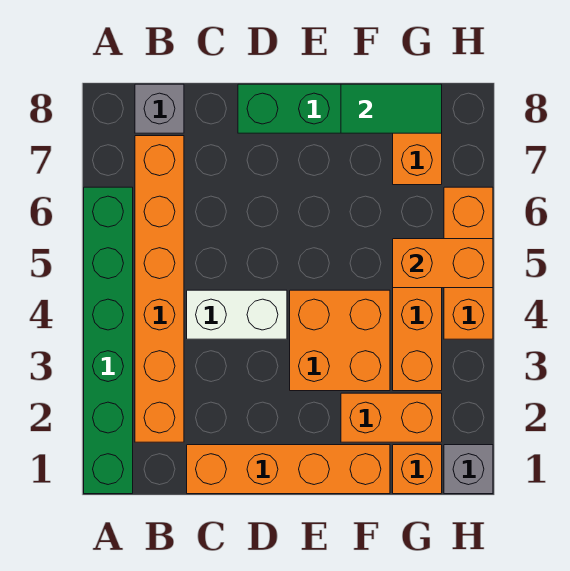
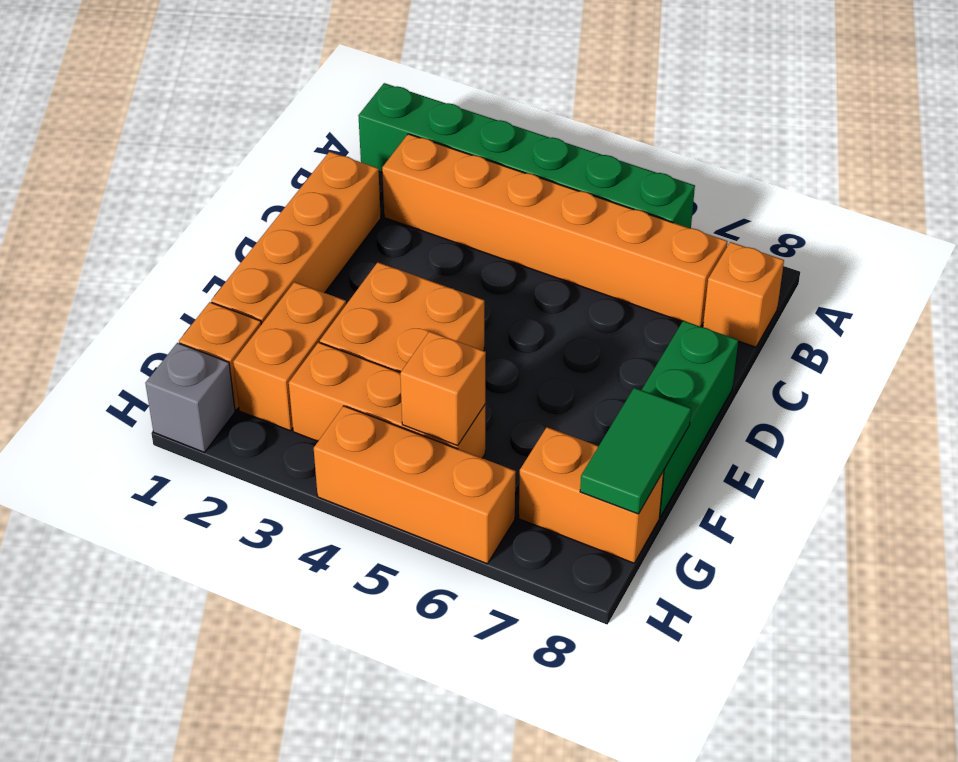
grey 1x1 brick [135,84,184,133] -> orange 1x1 brick [703,242,784,347]
white 1x2 brick [187,290,287,339] -> none
orange 1x2 brick [393,239,493,288] -> orange 1x1 brick [400,331,486,446]

